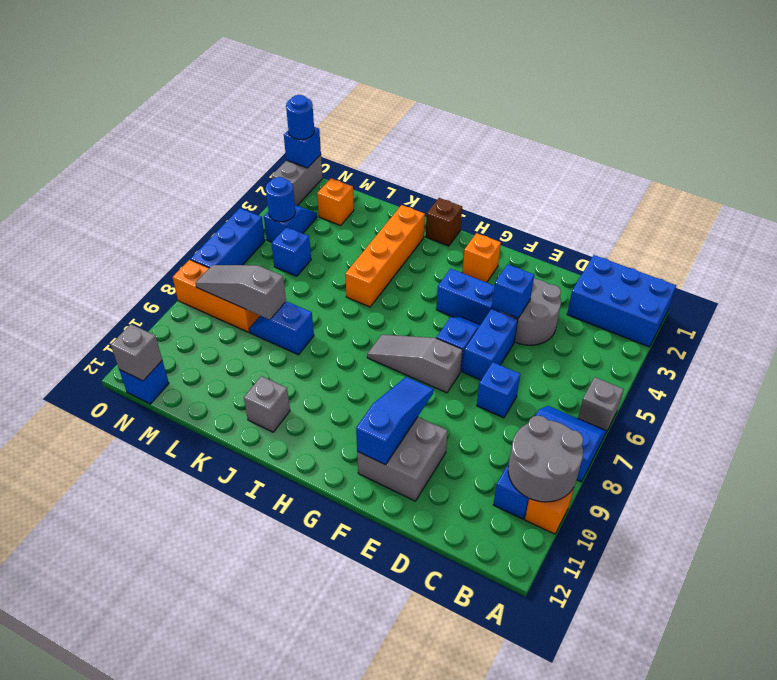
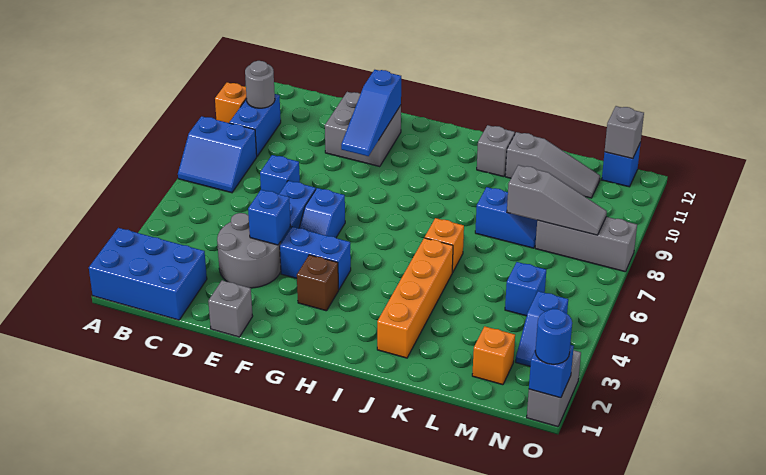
grey 1x1 brick [578,377,624,432] -> grey 1x1 brick moved to [208,280,253,337]
grey 2x2 round brick [508,416,583,502] -> grey 1x1 round brick [245,61,275,108]
grey 1x3 slope [367,335,463,393] -> grey 1x3 slope moved to [505,132,600,198]
orange 1x1 brick [462,233,501,283] -> orange 1x1 brick moved to [425,218,464,272]
brown 1x1 brick [426,198,462,246] -> brown 1x1 brick moved to [297,255,339,311]
orange 1x3 brick [172,260,260,332] -> grey 1x3 brick [535,217,637,272]
blue 1x1 round brick [266,177,295,222] -> none
blue 1x3 brick [190,208,265,268] -> none

